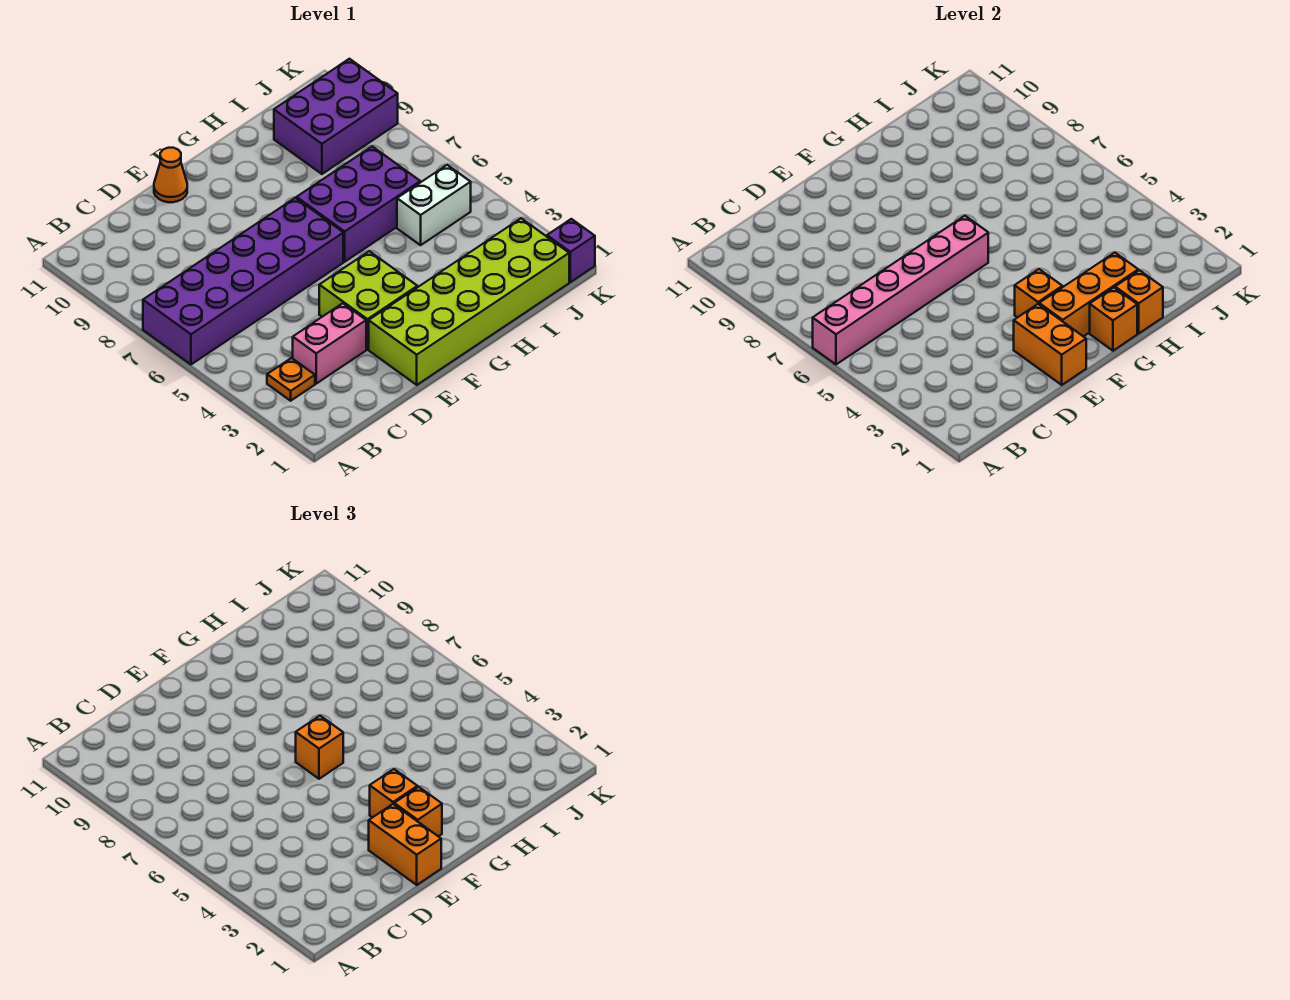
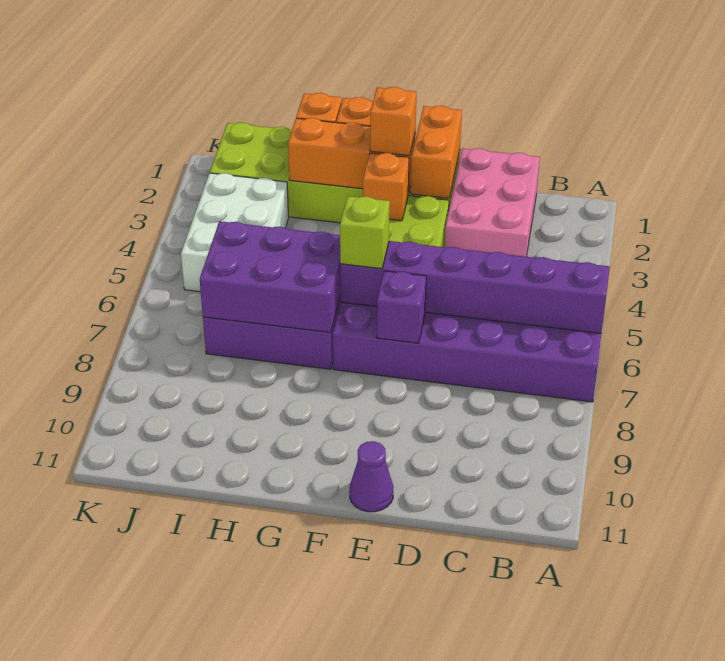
pink 1x6 brick [813,216,988,364] -> purple 1x6 brick [340,241,610,333]
orange 1x1 plate [267,358,315,401] -> none
pink 1x2 brick [293,303,366,384] -> pink 2x3 brick [445,148,540,257]
orange 1x2 brick [369,804,441,885] -> none
orange 1x1 cone [154,148,187,202] -> purple 1x1 cone [349,441,393,512]
orange 1x1 brick [370,769,417,818] -> none
orange 1x1 brick [296,716,343,779] -> lime 1x1 brick [340,196,390,269]
white 1x2 brick [397,165,471,245] -> white 2x3 brick [181,173,289,292]
purple 2x3 brick [274,59,398,174] -> purple 2x3 brick moved to [200,221,341,332]
purple 1x1 brick [547,219,595,282] -> purple 1x1 brick moved to [377,271,426,343]

